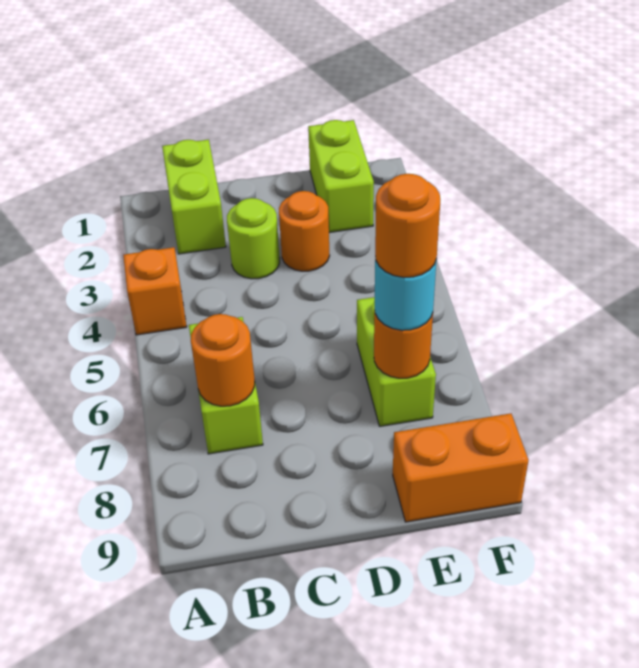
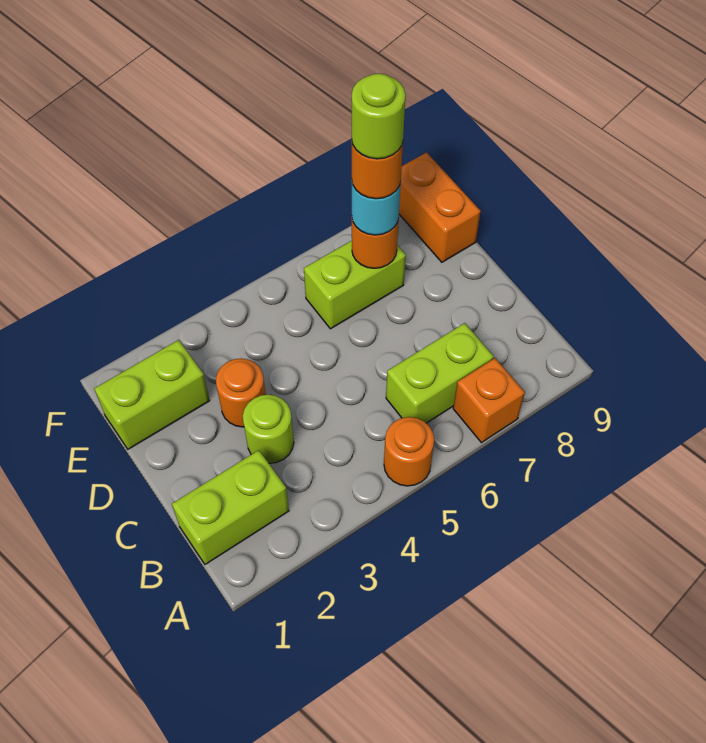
orange 1x1 brick [123,247,187,335] -> orange 1x1 brick moved to [453,358,525,443]
orange 1x1 round brick [191,314,255,406] -> orange 1x1 round brick moved to [384,417,434,486]
none -> lime 1x1 round brick [352,74,406,159]

